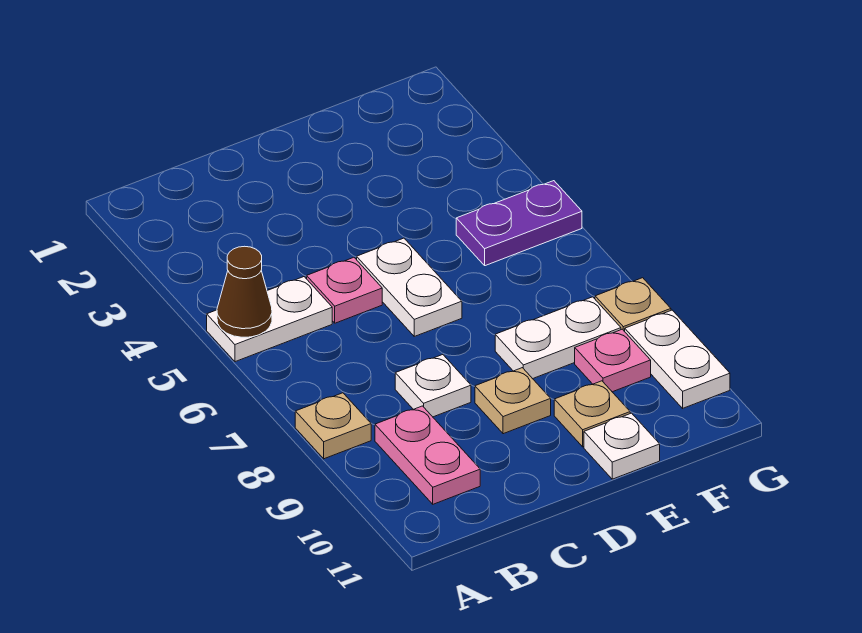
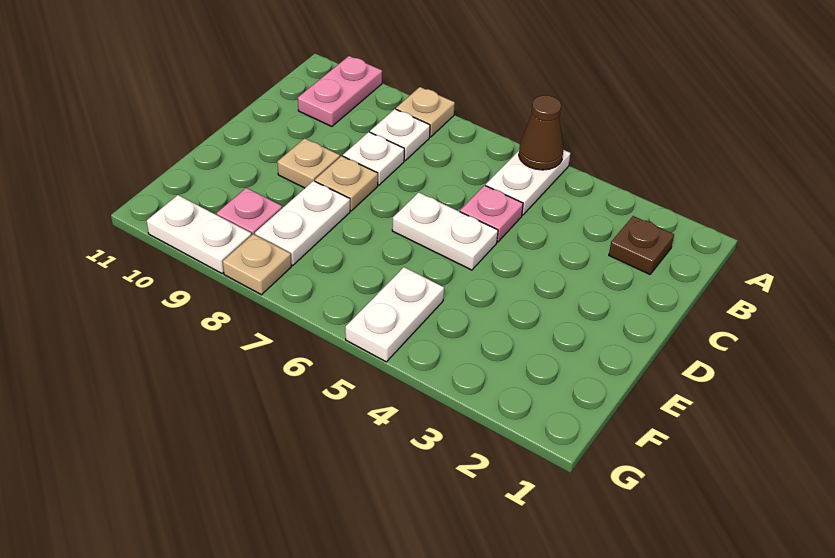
none -> brown 1x1 plate [609,216,674,274]
pink 1x2 plate [375,406,480,504] -> pink 1x2 plate turned to [298,56,382,126]
tan 1x1 plate [554,381,630,447] -> tan 1x1 plate moved to [315,156,378,211]
white 1x1 plate [584,413,660,479] -> white 1x1 plate moved to [370,109,430,160]
purple 1x2 plate [456,181,582,266] -> white 1x2 plate [345,267,444,362]

